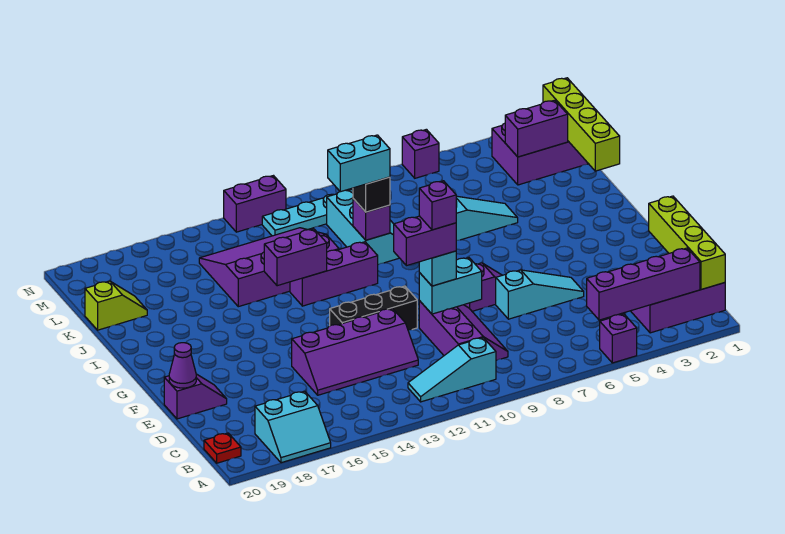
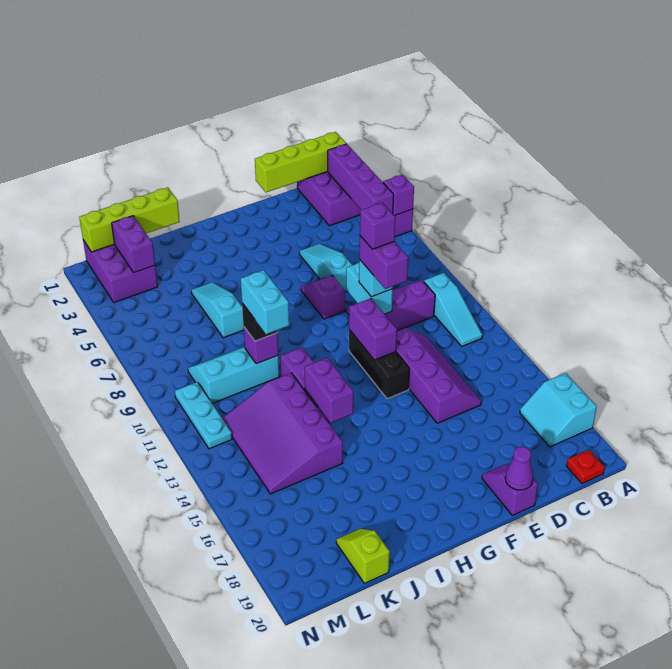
cyan 2x2 slope [255,391,331,463] -> cyan 2x2 slope turned to [520,373,597,447]
purple 1x1 brick [402,129,439,178] -> purple 1x1 brick moved to [383,175,414,216]
purple 1x2 brick [224,176,286,232] -> purple 1x2 brick moved to [349,298,397,360]

